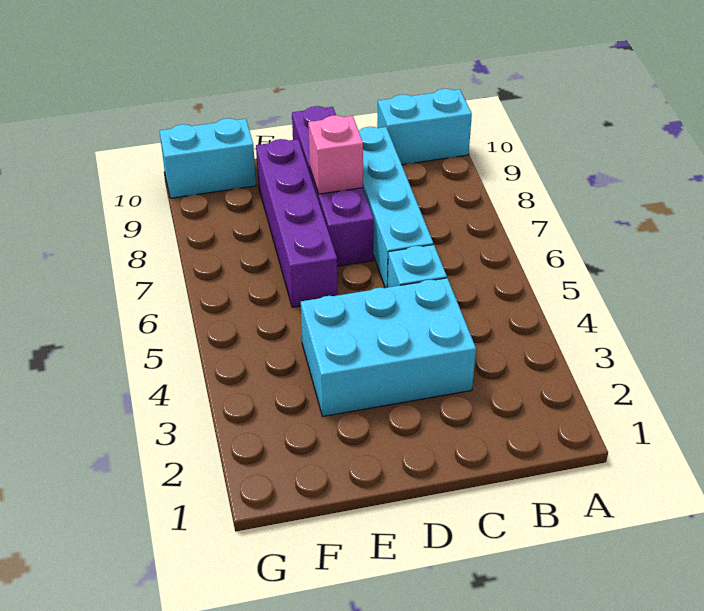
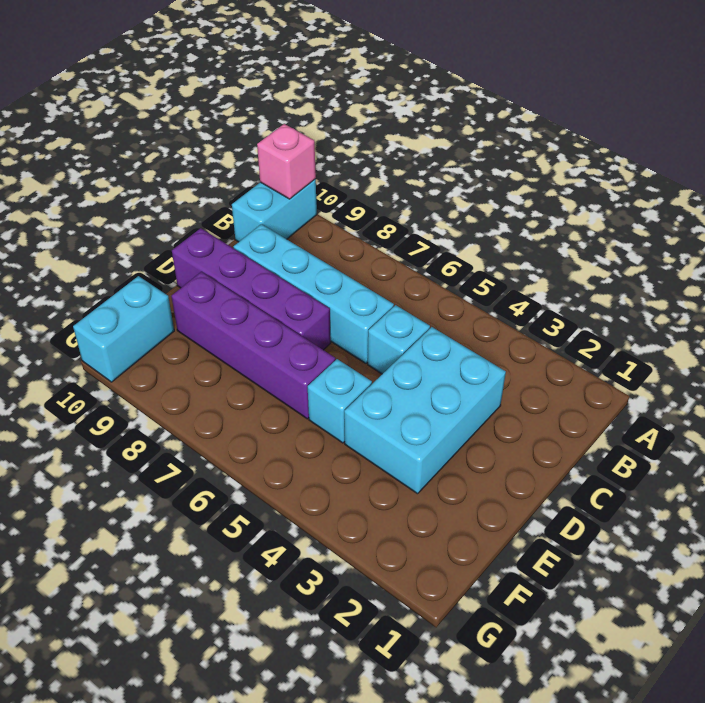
pink 1x1 brick [308,115,363,194] -> pink 1x1 brick moved to [257,124,316,199]
none -> cyan 1x1 brick [308,359,372,443]

